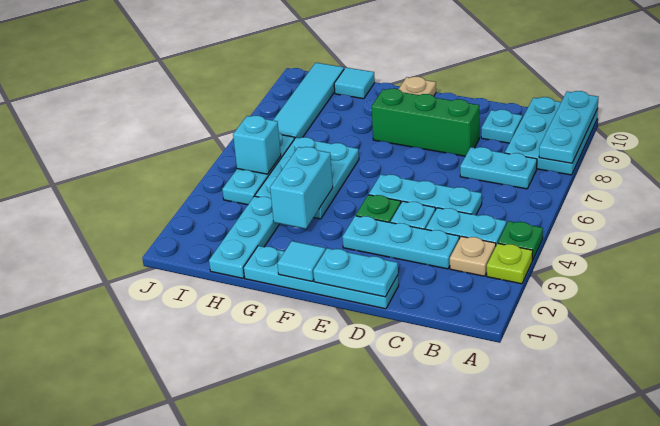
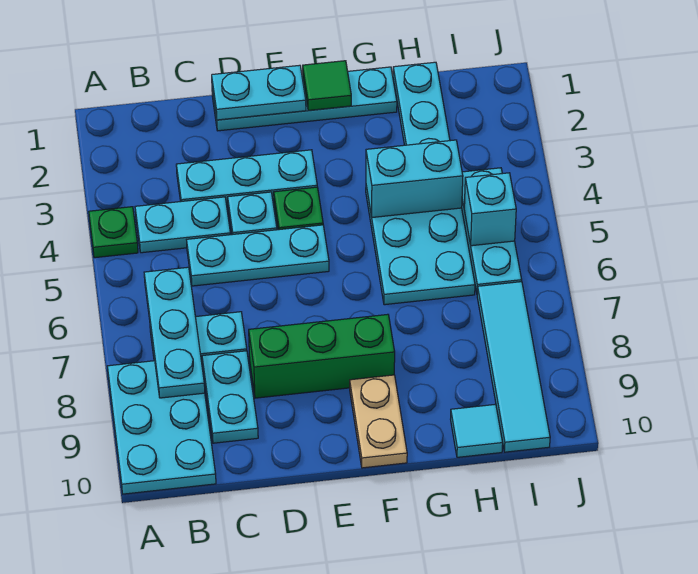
lime 1x1 plate [487,243,533,284] -> none
cyan 1x3 plate [539,91,598,163] -> cyan 1x3 plate moved to [144,267,205,398]
tan 1x1 plate [450,236,496,276] -> none
cyan 1x1 plate [481,110,522,143] -> cyan 1x2 plate [202,351,258,443]
cyan 1x1 tile [277,241,325,281] -> green 1x1 tile [303,61,351,111]
cyan 1x2 brick [270,147,333,229] -> cyan 1x2 brick turned to [366,140,463,217]

